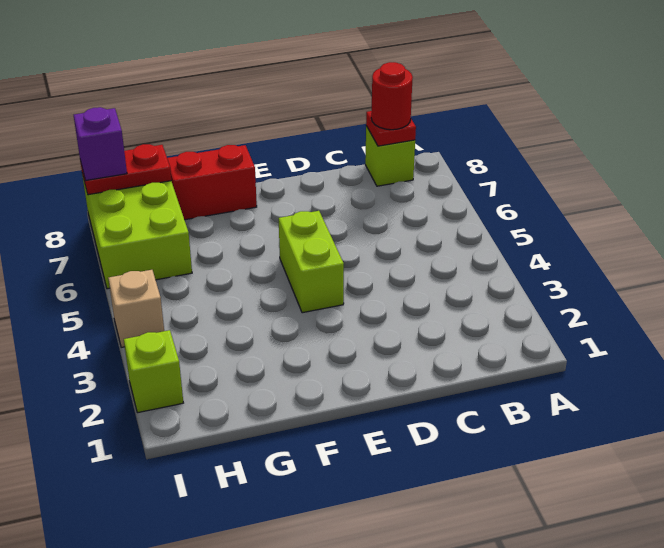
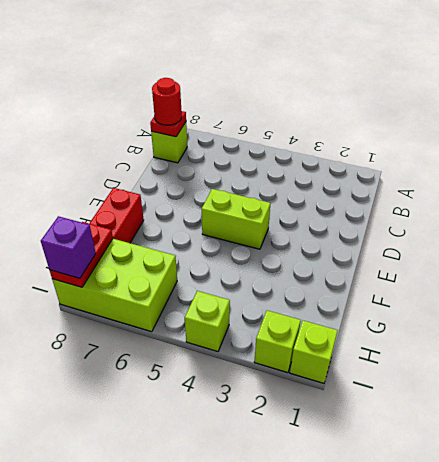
none -> lime 1x1 brick [290,321,338,383]
tan 1x1 brick [108,270,164,347] -> lime 1x1 brick [185,291,230,352]

